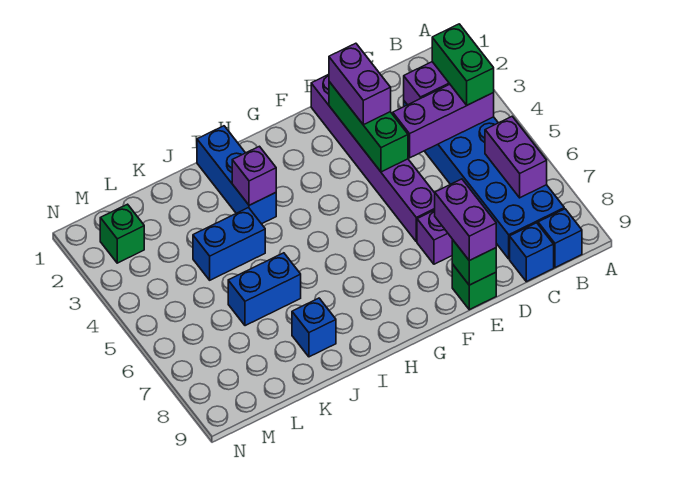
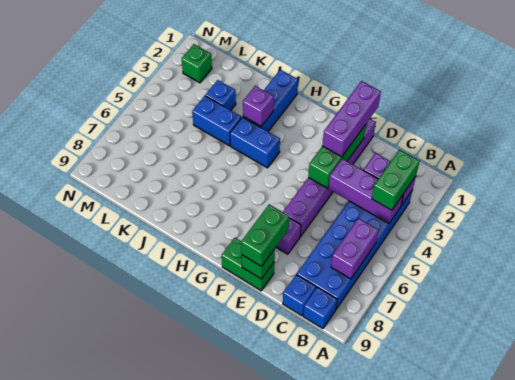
purple 1x2 brick [329,43,391,125] -> purple 1x3 brick [322,81,381,157]
purple 1x2 brick [435,179,496,261] -> green 1x2 brick [241,204,289,267]
green 1x1 brick [452,264,496,310] -> green 1x2 brick [222,238,274,291]
blue 1x2 brick [228,253,301,326] -> blue 1x2 brick moved to [230,117,280,168]
blue 1x1 brick [292,298,336,357] -> blue 1x1 brick moved to [205,80,236,110]

